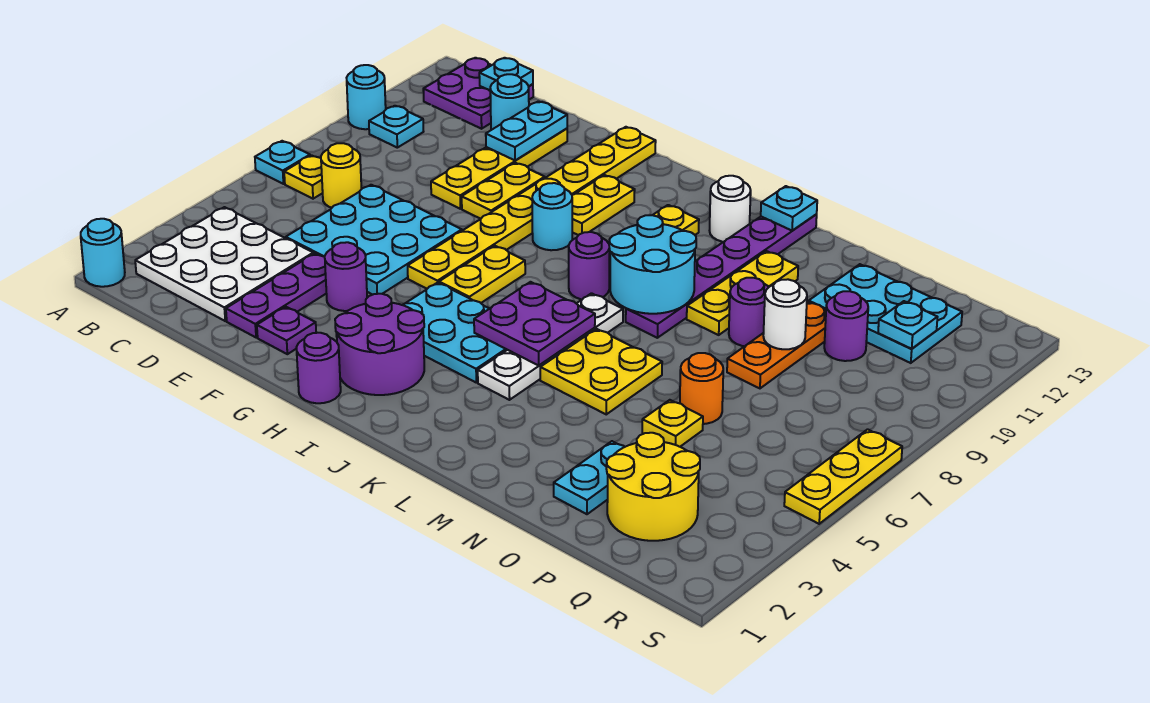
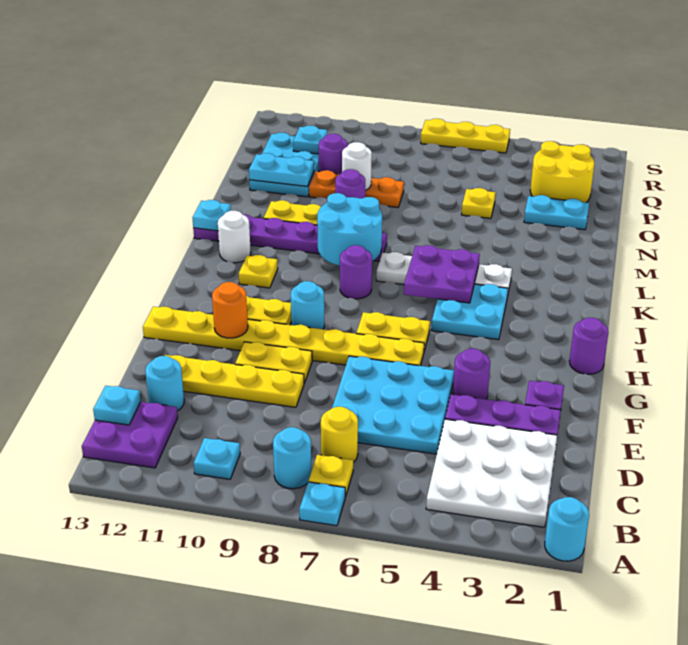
cyan 1x1 round brick [347,65,386,129] -> cyan 1x1 round brick moved to [273,427,311,489]
cyan 1x2 plate [486,101,567,160] -> cyan 1x2 plate moved to [249,153,314,187]
purple 2x2 round brick [335,294,424,395] -> none
cyan 2x3 plate [403,283,507,383] -> cyan 2x2 plate [431,284,508,340]
yellow 2x2 plate [540,329,662,414] -> none
orange 1x1 round brick [680,353,723,424] -> orange 1x1 round brick moved to [212,282,248,338]

